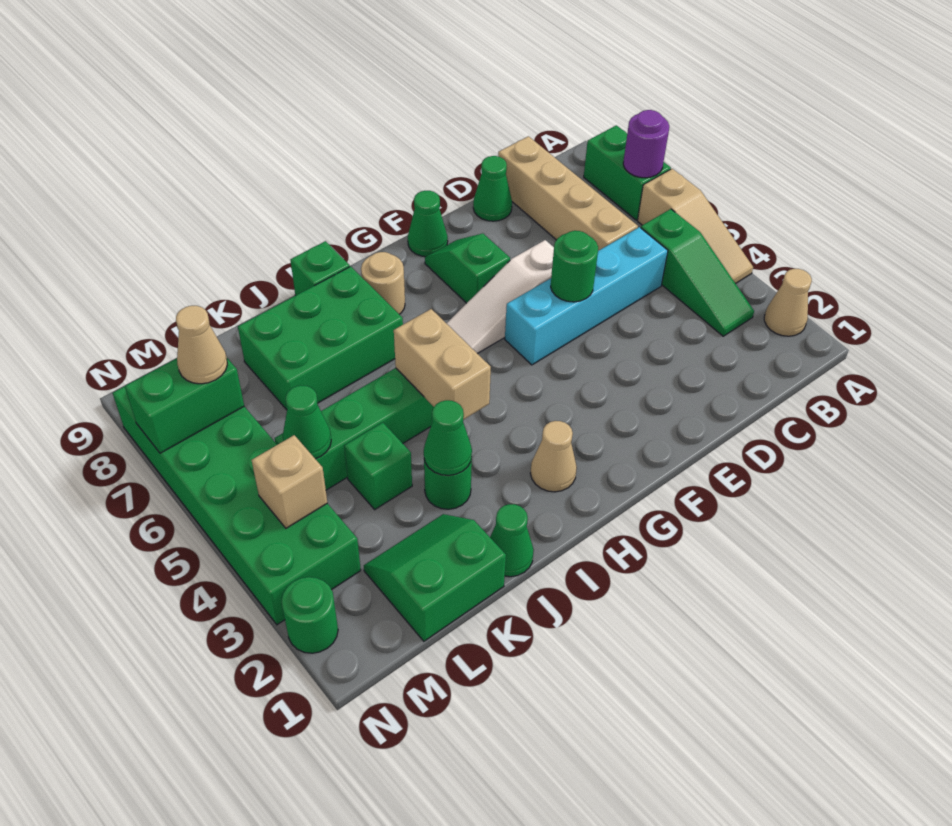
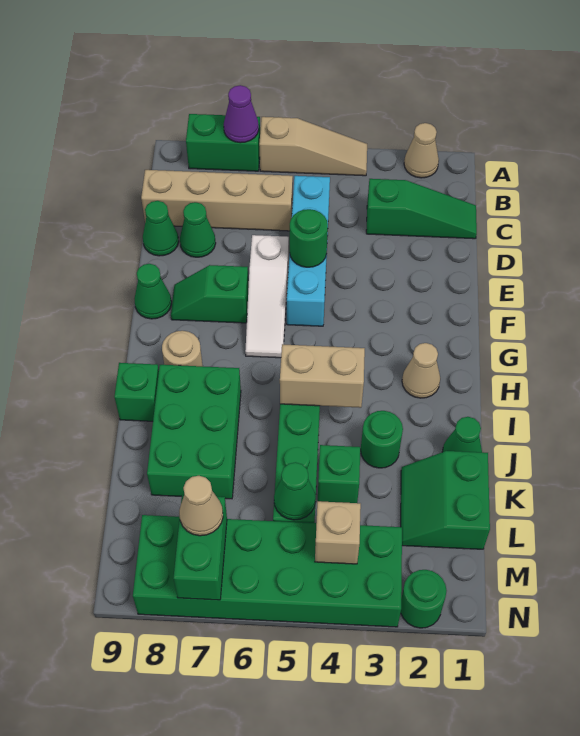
purple 1x1 round brick [623,110,669,178] -> purple 1x1 cone [224,85,259,143]
green 1x3 slope [641,209,754,336] -> green 1x3 slope moved to [366,179,477,239]
green 1x1 cone [424,400,472,476] -> green 1x1 cone moved to [180,202,216,257]

